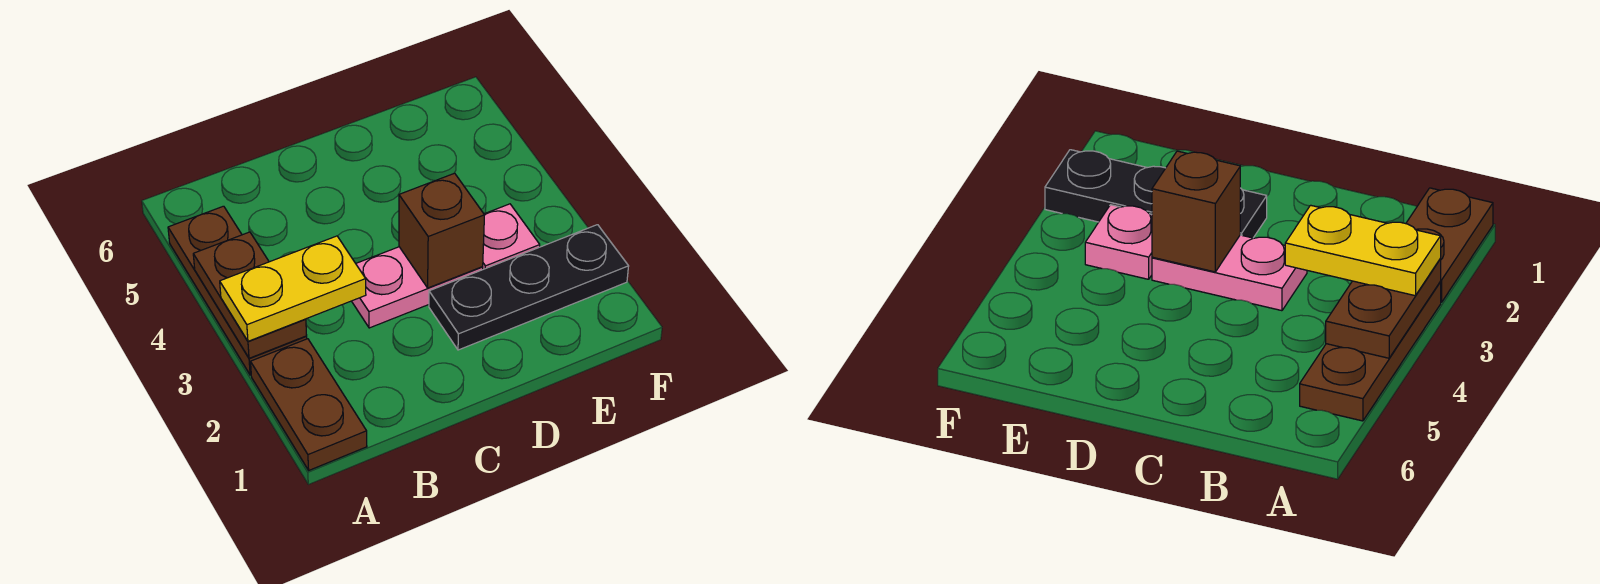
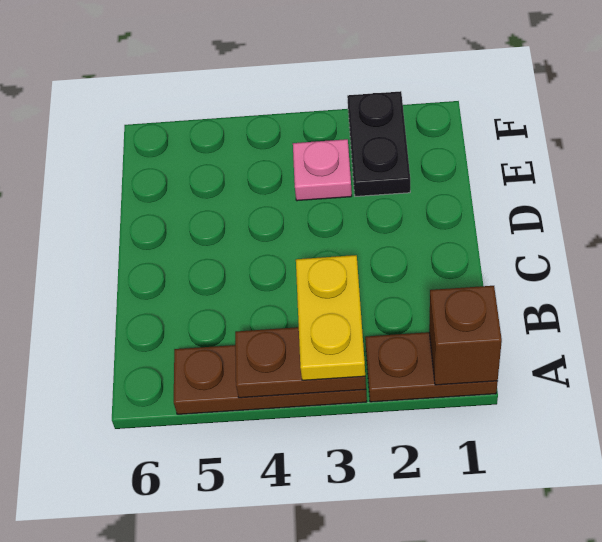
pink 1x2 plate [352,247,483,328] -> none
black 1x3 plate [429,225,629,350] -> black 1x2 plate [347,91,410,196]
brown 1x1 brick [399,173,484,288] -> brown 1x1 brick moved to [429,286,502,385]

